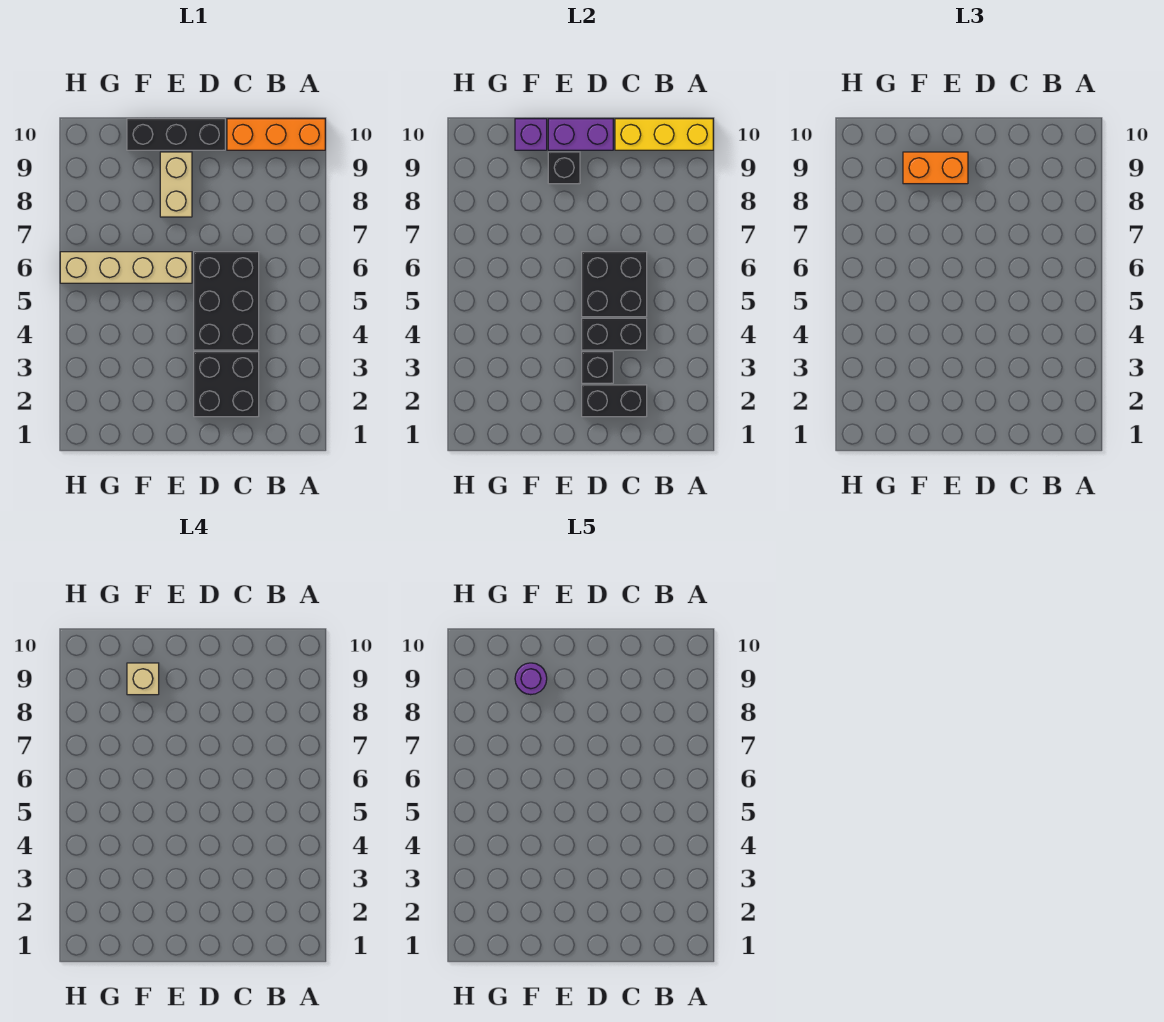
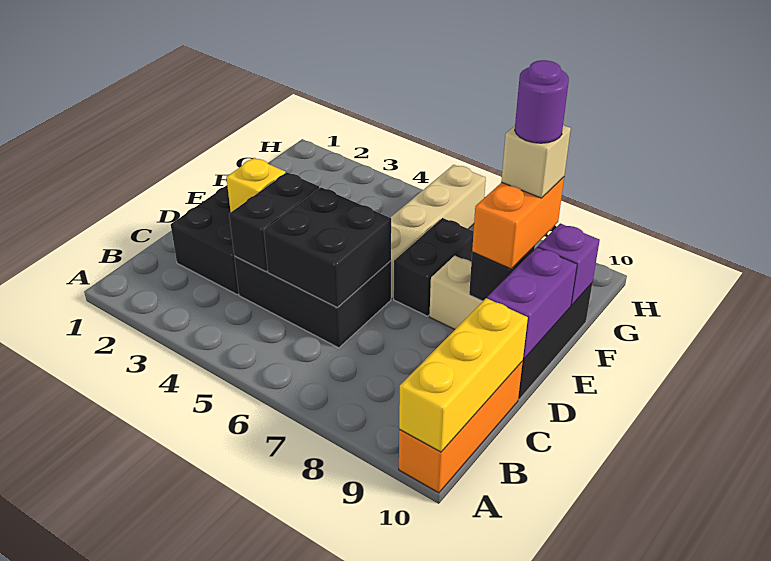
black 1x2 brick [582,385,647,417] -> black 1x2 brick moved to [394,218,474,316]
black 1x1 brick [582,352,613,383] -> yellow 1x1 brick [226,158,285,212]

